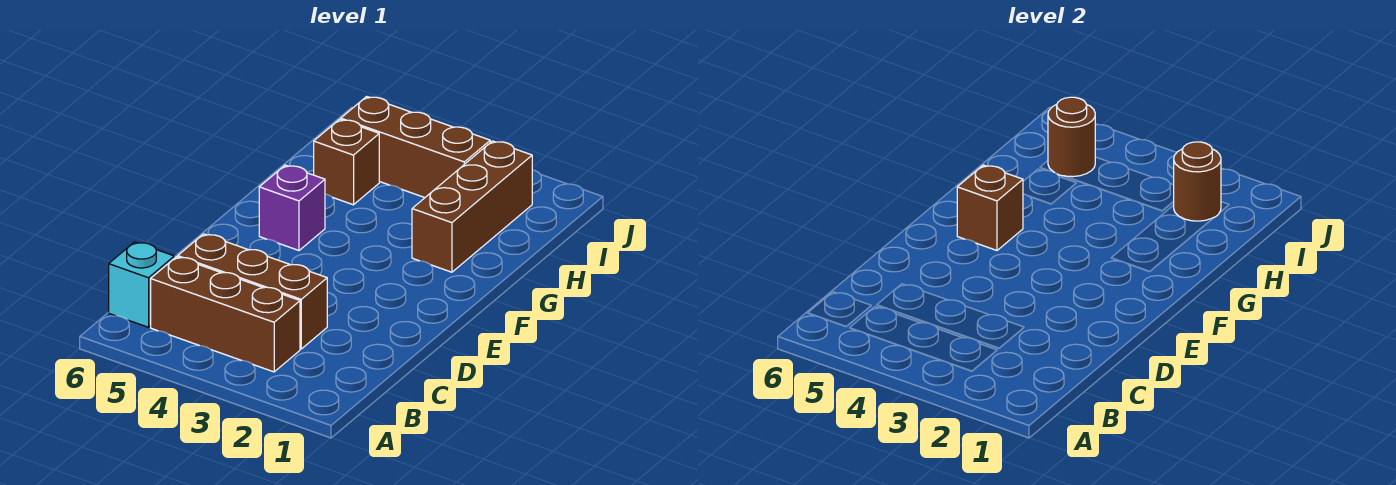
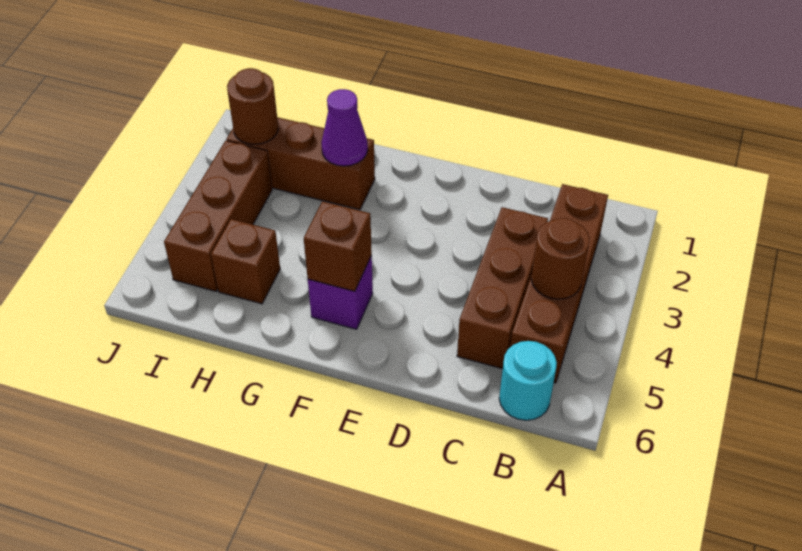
brown 1x3 brick [151,257,300,372] -> brown 1x4 brick [510,184,608,383]
cyan 1x1 brick [109,242,174,327] -> cyan 1x1 round brick [499,341,557,420]
none -> purple 1x1 cone [321,89,368,166]
brown 1x1 round brick [1048,97,1095,177] -> brown 1x1 round brick moved to [531,218,589,299]

